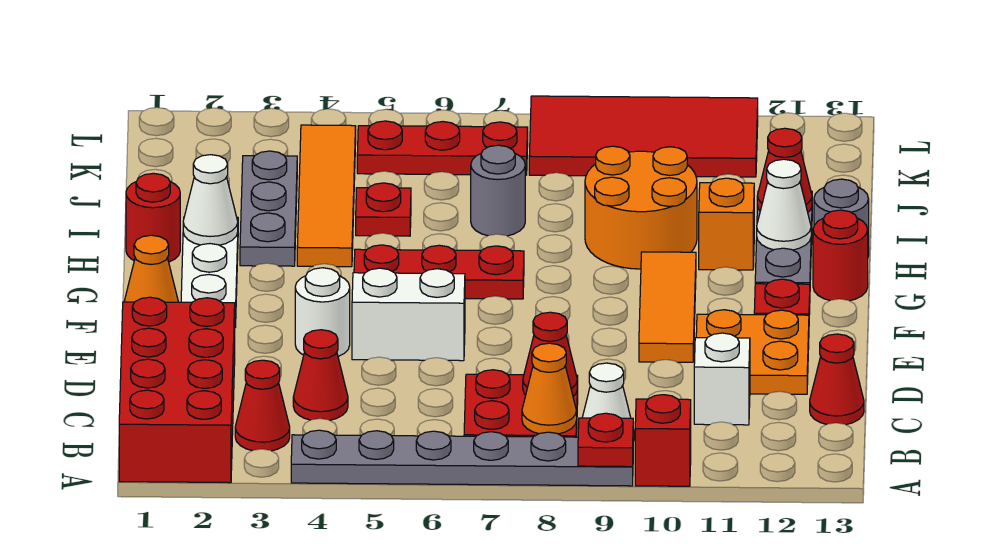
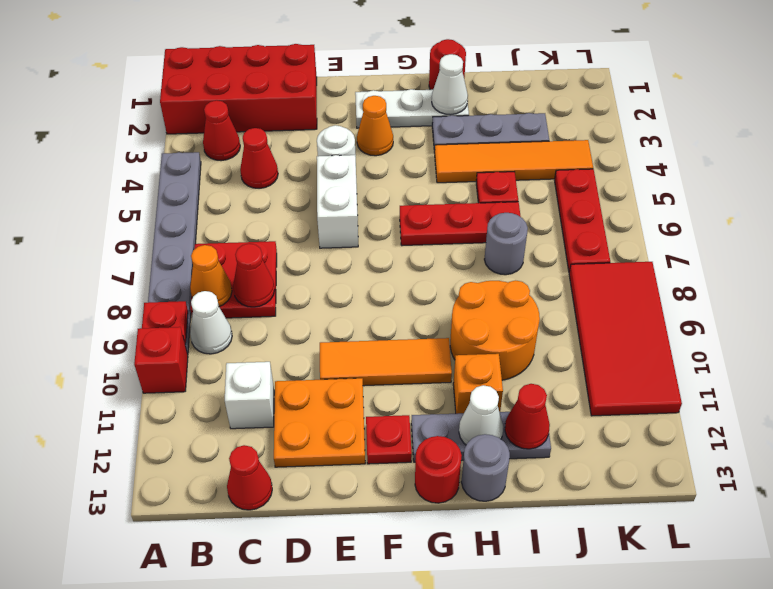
orange 1x1 cone [124,235,178,302] -> orange 1x1 cone moved to [357,96,393,156]
red 1x3 plate [354,245,524,299] -> red 1x3 plate turned to [400,202,521,246]

